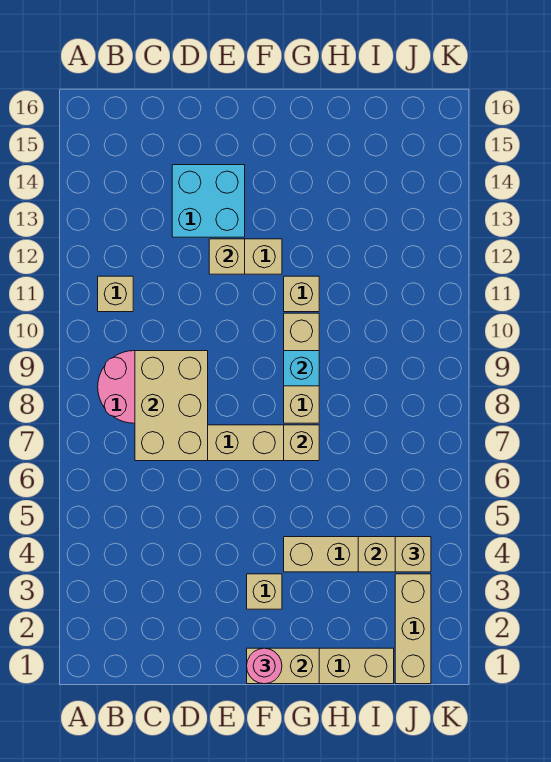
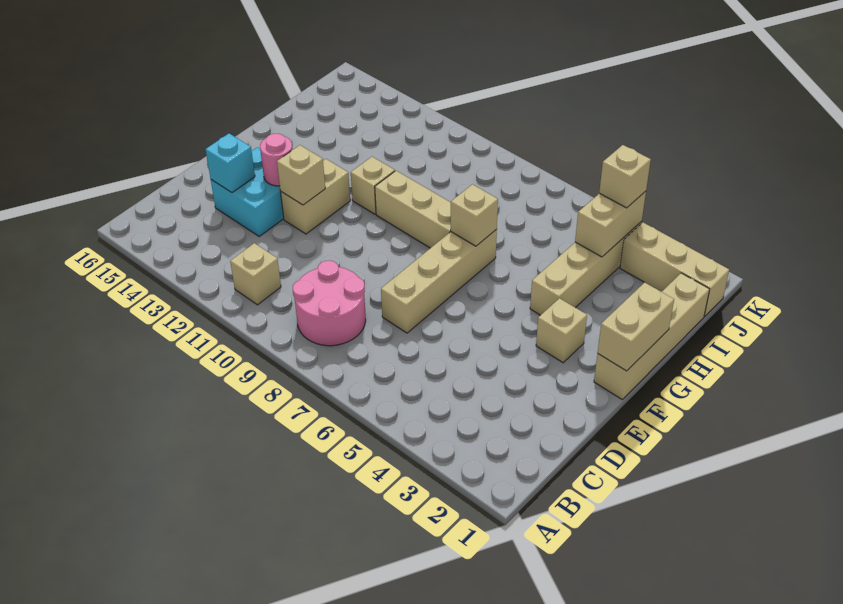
tan 2x3 brick [135,351,208,461] -> none
pink 1x1 round brick [247,648,282,684] -> pink 1x1 round brick moved to [260,133,293,186]
cyan 1x1 brick [284,351,319,386] -> cyan 1x1 brick moved to [206,134,255,193]

